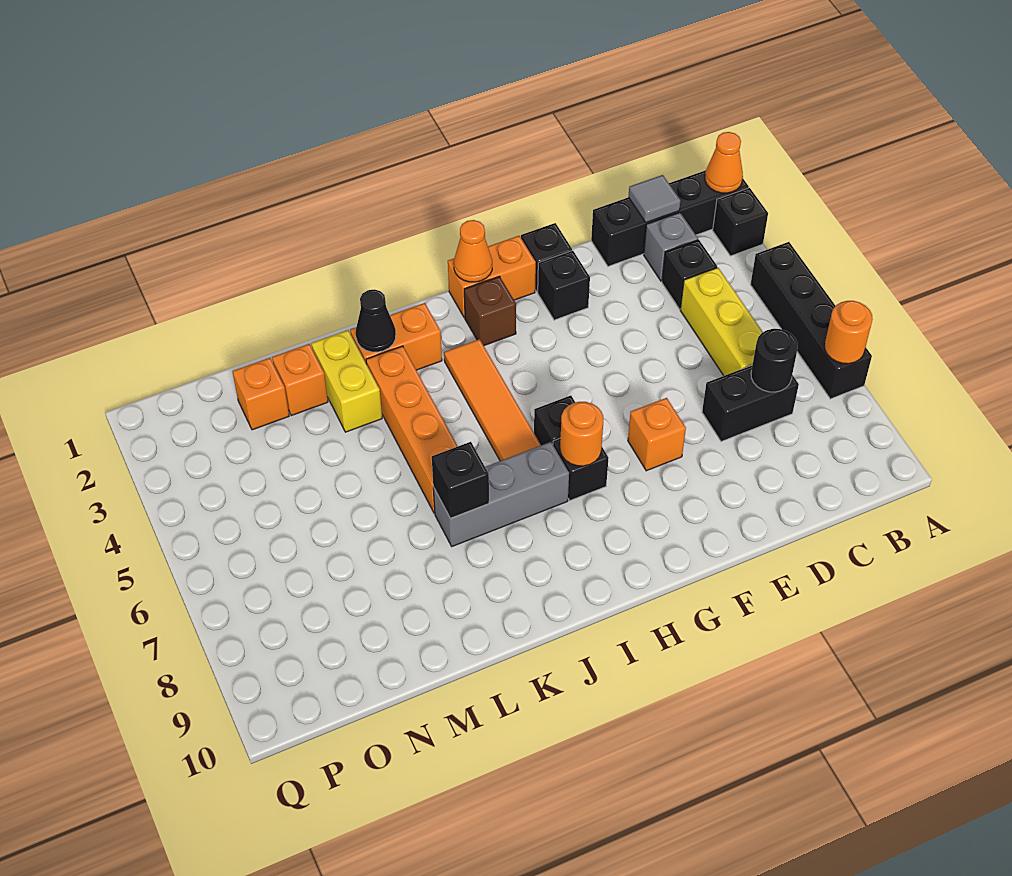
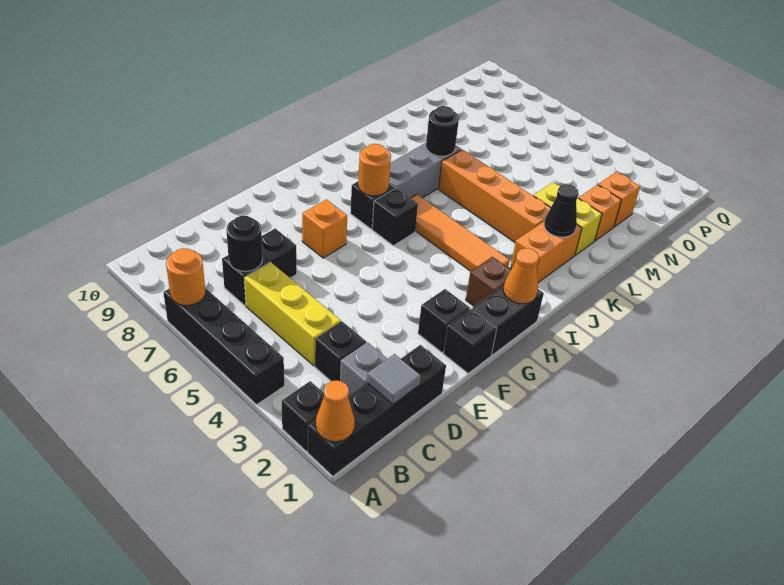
orange 1x2 brick [448,236,536,318] -> black 1x2 brick [472,286,544,355]
black 1x1 brick [432,442,489,518] -> black 1x1 round brick [426,106,459,156]

